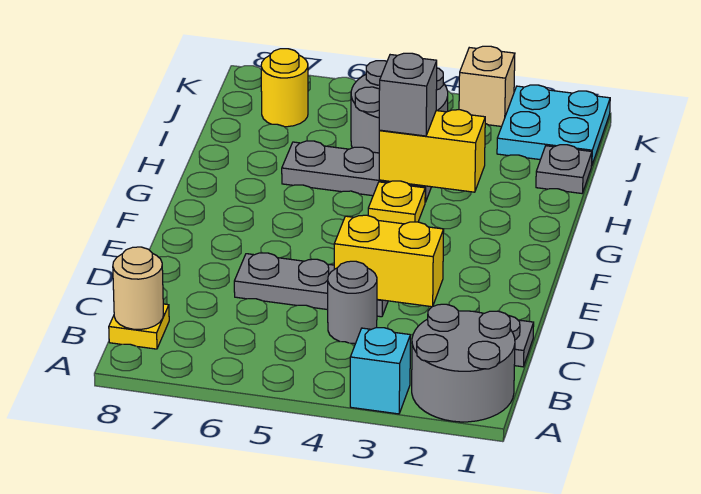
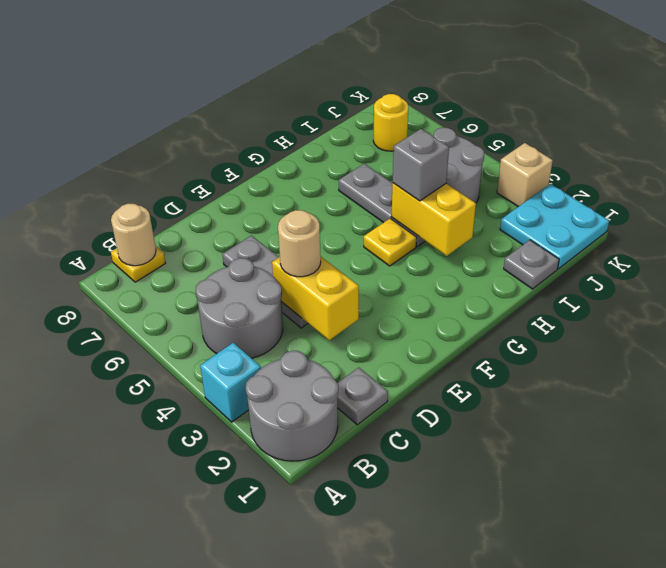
grey 1x1 round brick [328,261,377,344] -> grey 2x2 round brick [195,258,283,358]
none -> tan 1x1 round brick [278,210,321,277]

